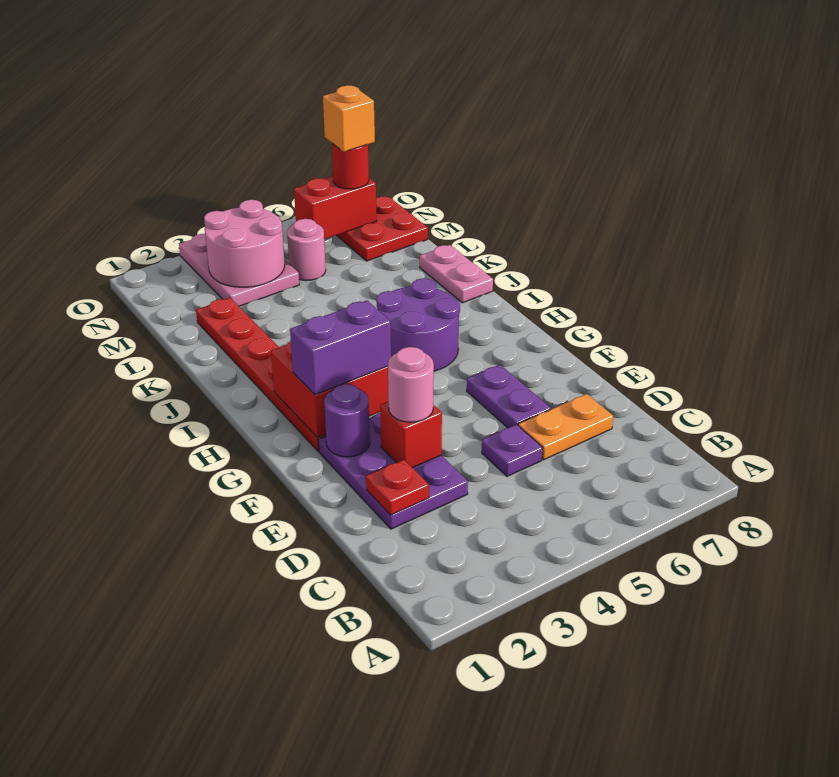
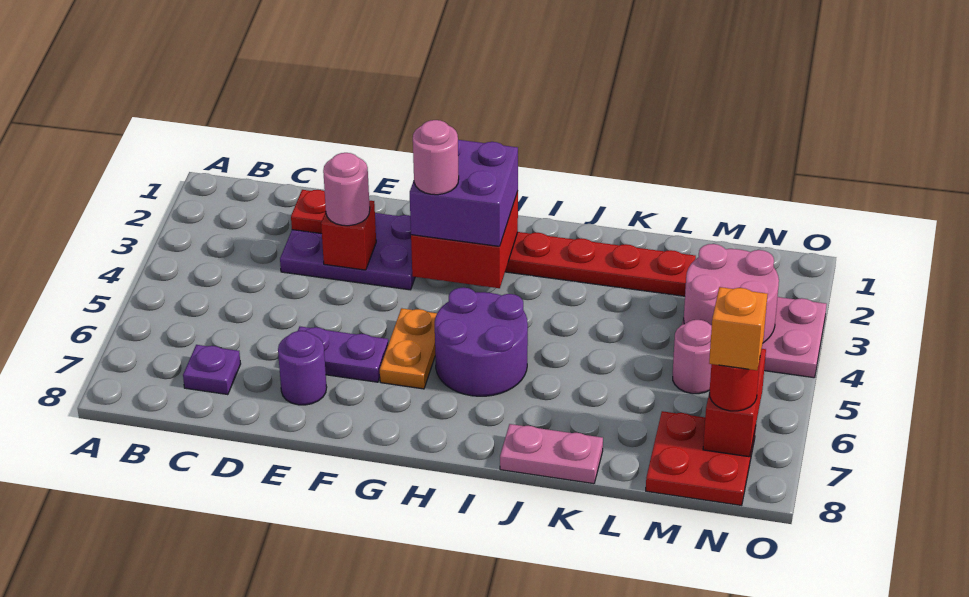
purple 1x1 plate [482,425,543,476] -> purple 1x1 plate moved to [183,345,241,395]
orange 1x2 plate [518,394,613,460] -> orange 1x2 plate moved to [380,308,437,389]
purple 1x1 round brick [324,384,370,457] -> purple 1x1 round brick moved to [278,331,327,405]
purple 1x2 brick [290,300,391,395] -> purple 2x2 brick [410,140,518,246]
none -> pink 1x1 round brick [413,120,459,195]

